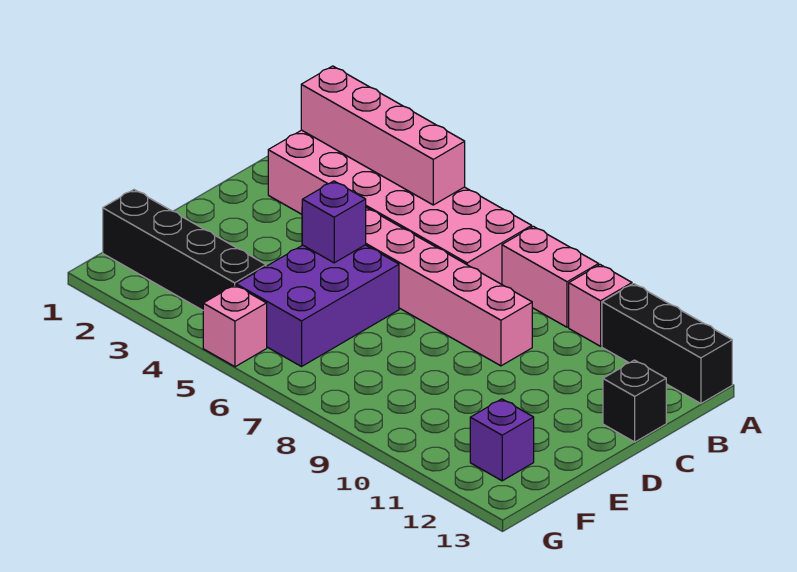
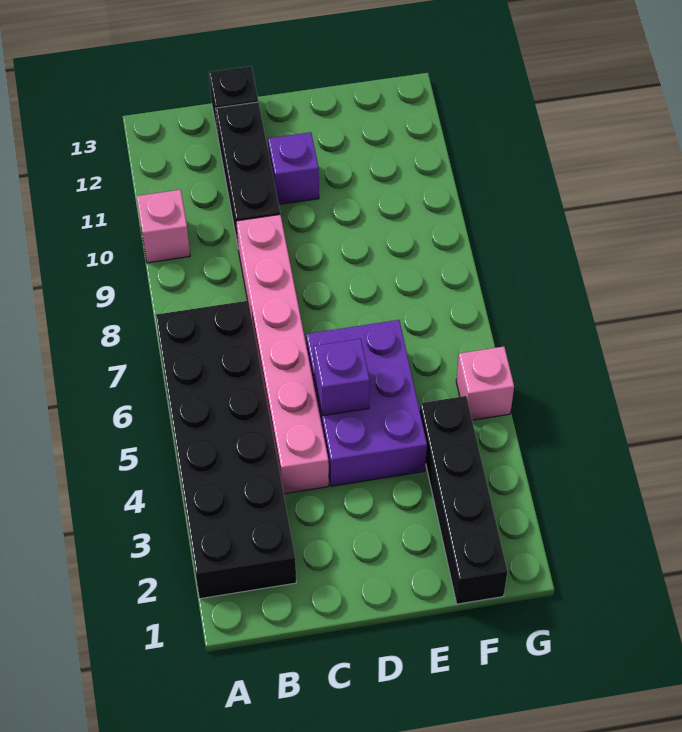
pink 2x6 brick [268,130,532,284] -> black 2x6 brick [155,301,296,599]
pink 1x4 brick [301,66,465,205] -> none
pink 1x2 brick [502,226,599,327] -> none
black 1x3 brick [602,284,732,403] -> black 1x3 brick moved to [216,102,280,246]
purple 2x3 brick [236,245,399,366] -> purple 2x3 brick turned to [306,320,427,486]
purple 1x1 brick [470,399,534,481] -> purple 1x1 brick moved to [268,132,319,205]

